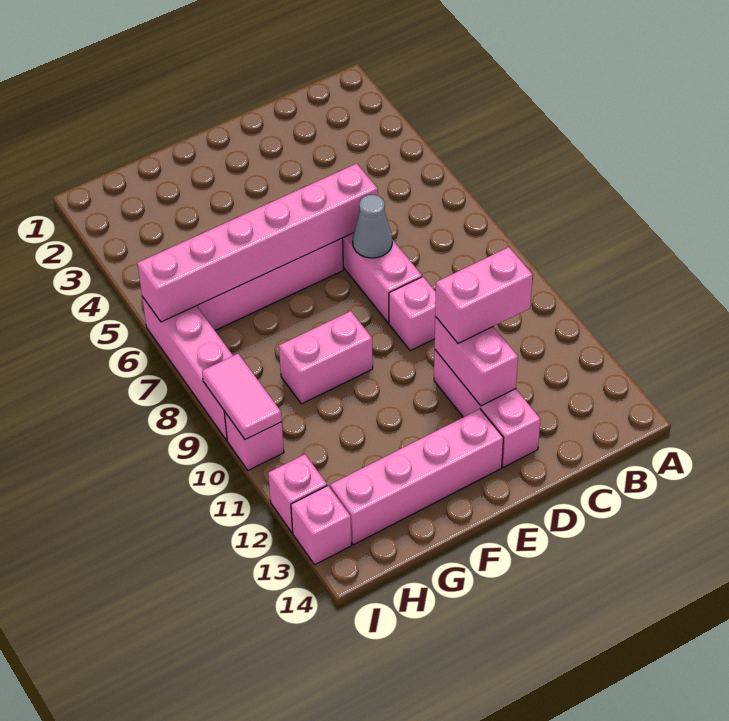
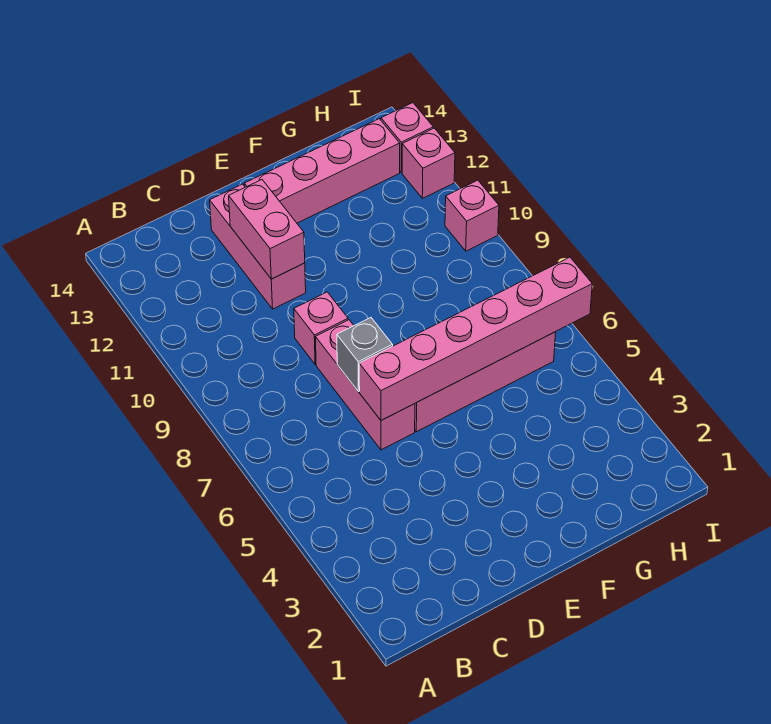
pink 1x2 brick [435,247,533,343] -> none
grey 1x1 cone [353,194,392,258] -> grey 1x1 brick [337,318,393,392]
pink 1x2 brick [279,311,373,404] -> none
pink 1x4 brick [142,297,233,440] -> none
pink 1x2 tile [202,354,282,440] -> none

